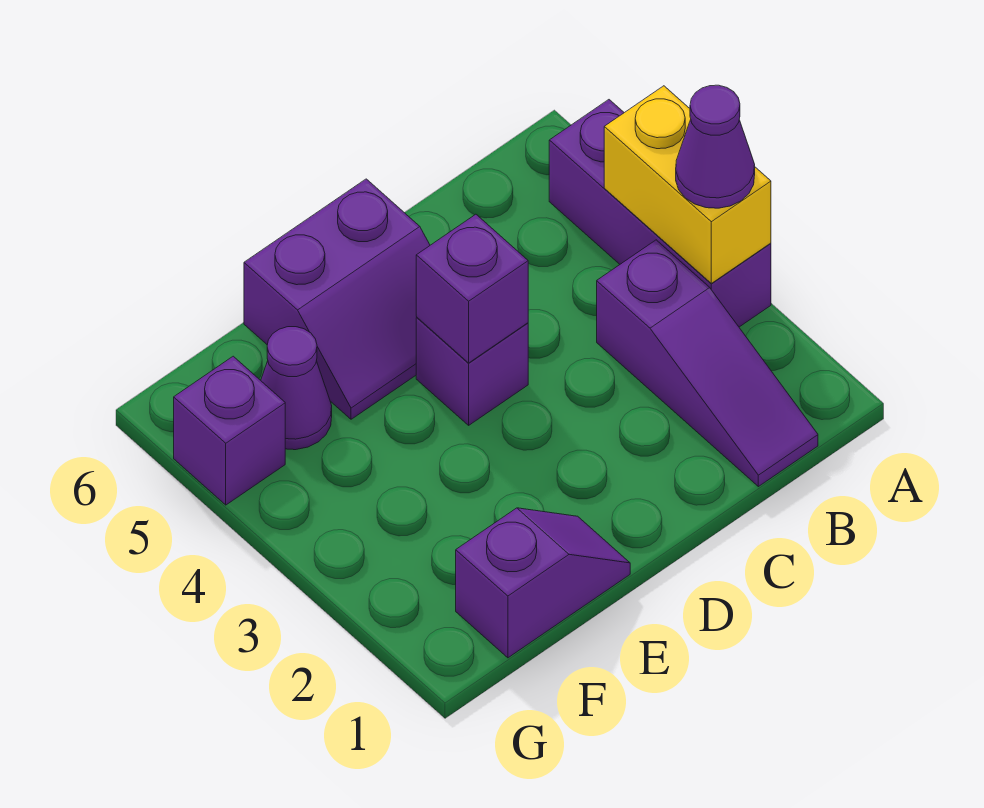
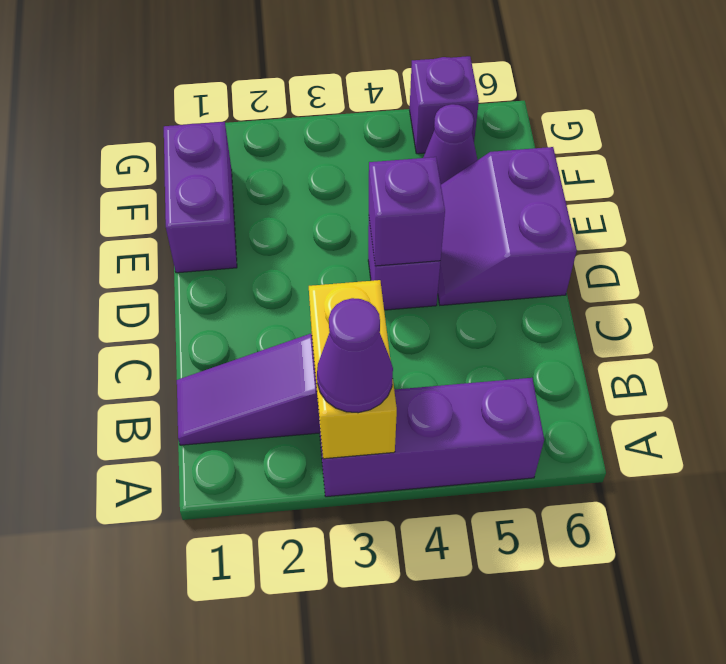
yellow 1x2 brick [604,86,771,283] -> yellow 1x2 brick turned to [309,280,397,459]
purple 1x2 slope [456,508,630,658] -> purple 1x2 brick [164,122,237,273]

